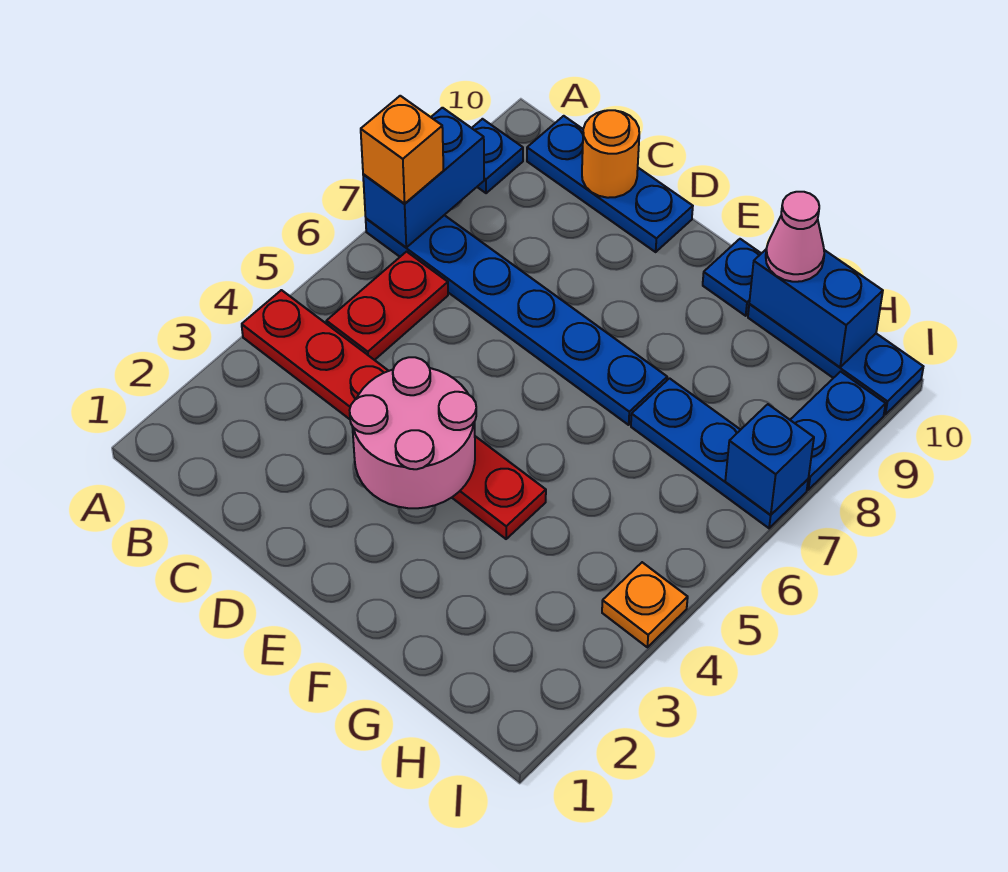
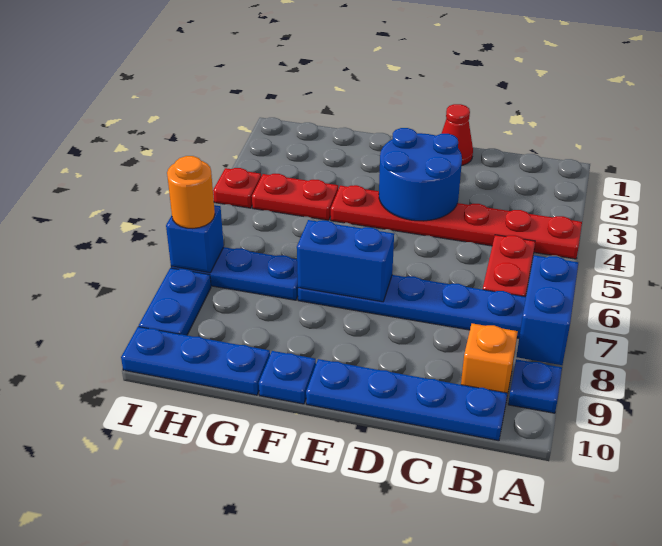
orange 1x1 brick [361,96,444,204] -> orange 1x1 brick moved to [461,323,518,395]
blue 1x3 plate [527,116,693,252] -> blue 1x4 plate [306,359,507,441]
orange 1x1 round brick [582,110,639,198] -> orange 1x1 round brick moved to [167,156,215,228]
none -> red 1x1 cone [441,104,473,165]
pink 2x2 round brick [350,357,476,508] -> blue 2x2 round brick [379,128,462,221]
none -> red 1x2 plate [252,174,338,220]
blue 1x2 brick [749,250,883,367] -> blue 1x2 brick moved to [297,220,394,302]
pink 1x1 cone [766,192,824,282] -> none
orange 1x1 plate [602,562,688,647] -> red 1x1 plate [213,168,261,208]

